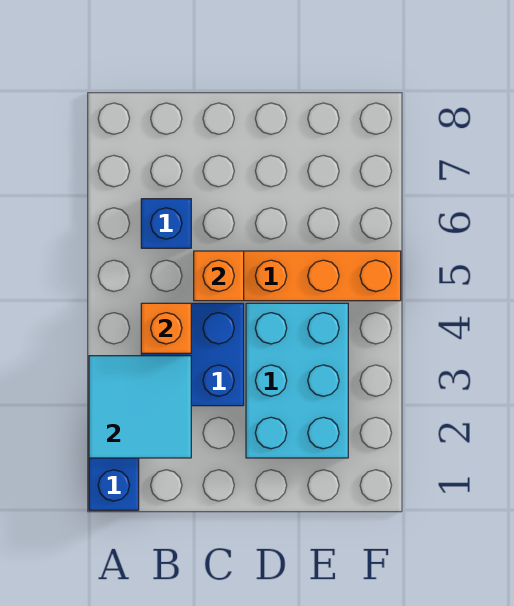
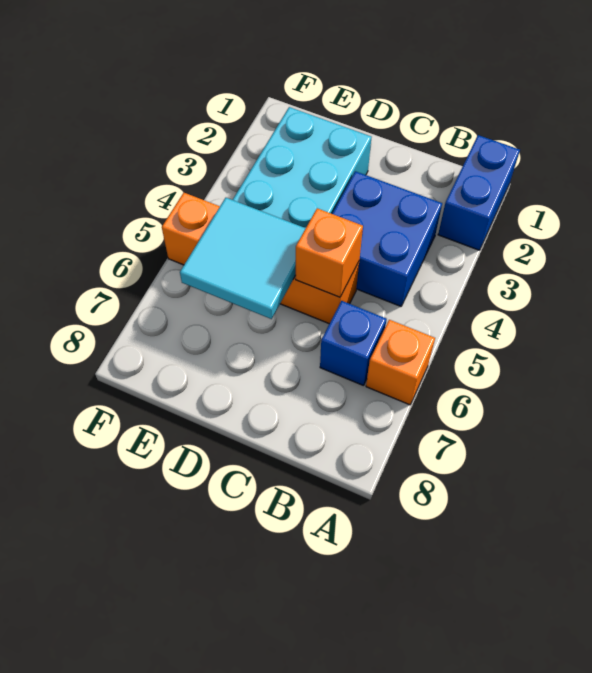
cyan 2x2 tile [89,356,191,458] -> cyan 2x2 tile moved to [180,198,306,319]
orange 1x1 brick [141,303,191,353] -> orange 1x1 brick moved to [366,320,435,405]

